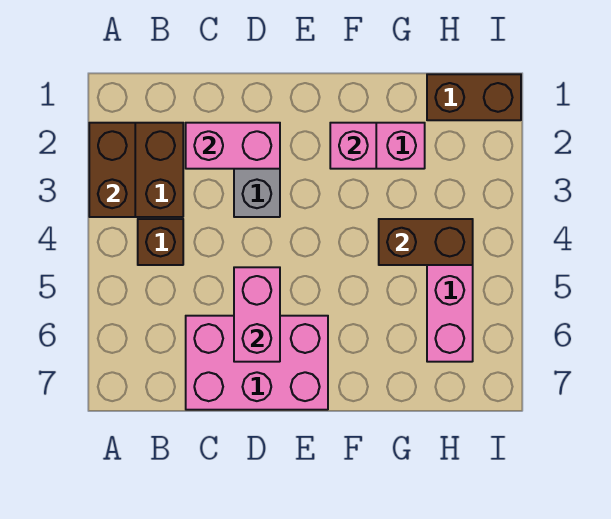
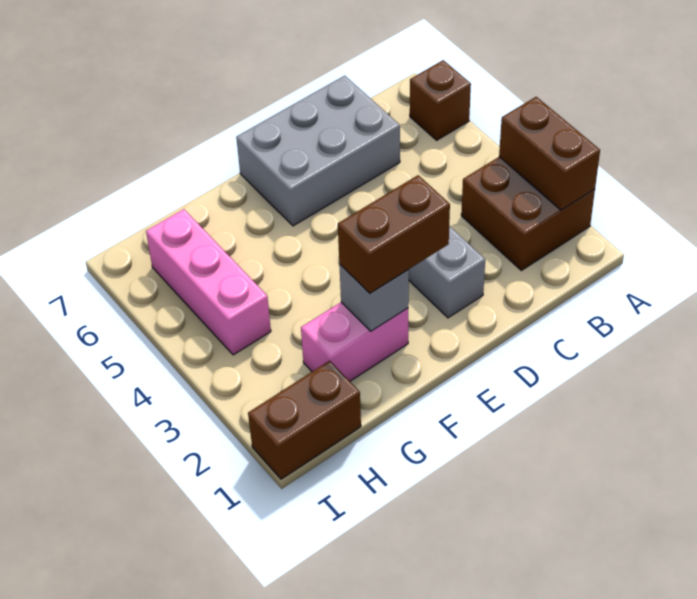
brown 1x1 brick [138,219,183,265] -> brown 1x1 brick moved to [410,60,471,140]
pink 1x2 brick [186,123,280,169] -> none
pink 2x3 brick [186,316,328,410] -> grey 2x3 brick [236,76,400,226]
pink 1x2 brick [234,267,280,362] -> none
pink 1x1 brick [330,123,376,169] -> grey 1x1 brick [339,264,409,331]
brown 1x2 brick [379,219,473,265] -> brown 1x2 brick moved to [338,175,450,293]

